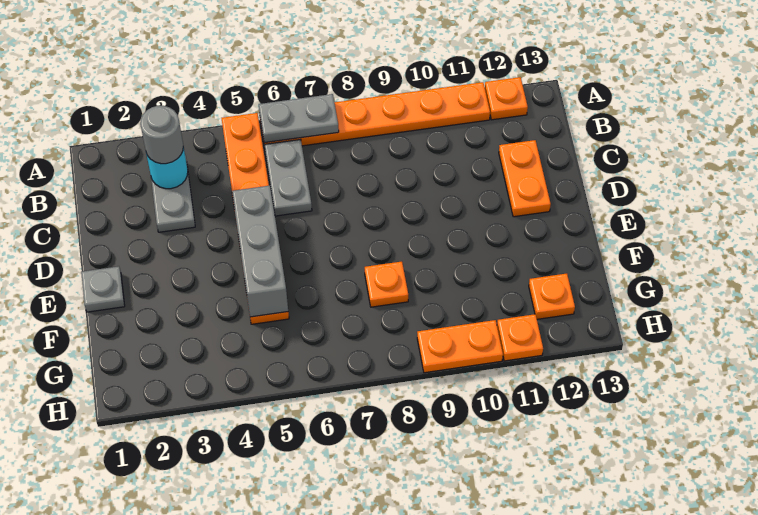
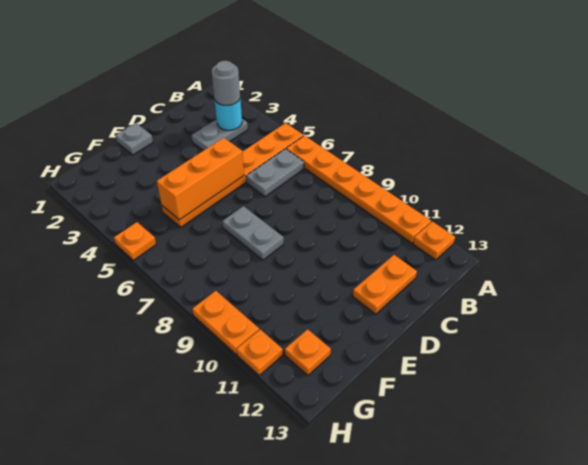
grey 1x2 plate [259,94,339,143] -> grey 1x2 plate moved to [223,206,284,260]
grey 1x3 brick [232,186,288,317] -> orange 1x3 brick [157,138,244,220]
orange 1x1 plate [365,262,408,307] -> orange 1x1 plate moved to [114,222,156,260]

